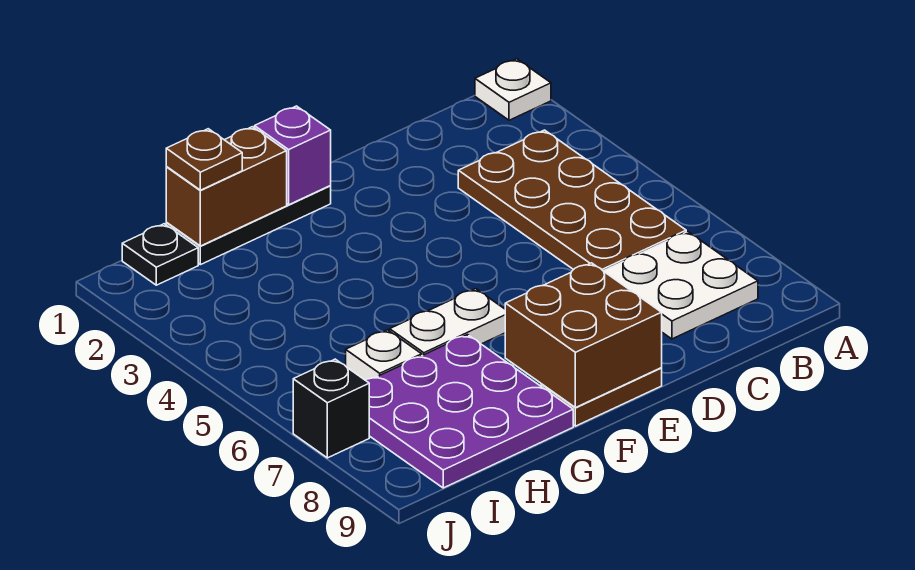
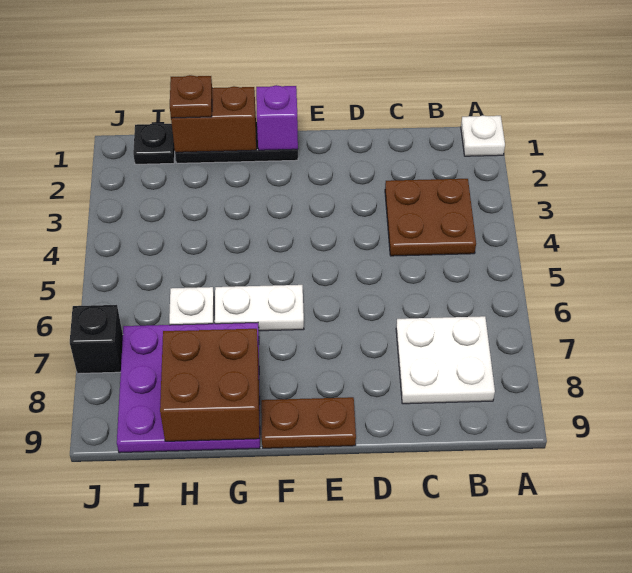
brown 2x4 plate [458,130,686,271] -> brown 2x2 plate [385,179,476,256]
brown 2x2 brick [505,263,662,408] -> brown 2x2 brick moved to [160,329,259,441]

